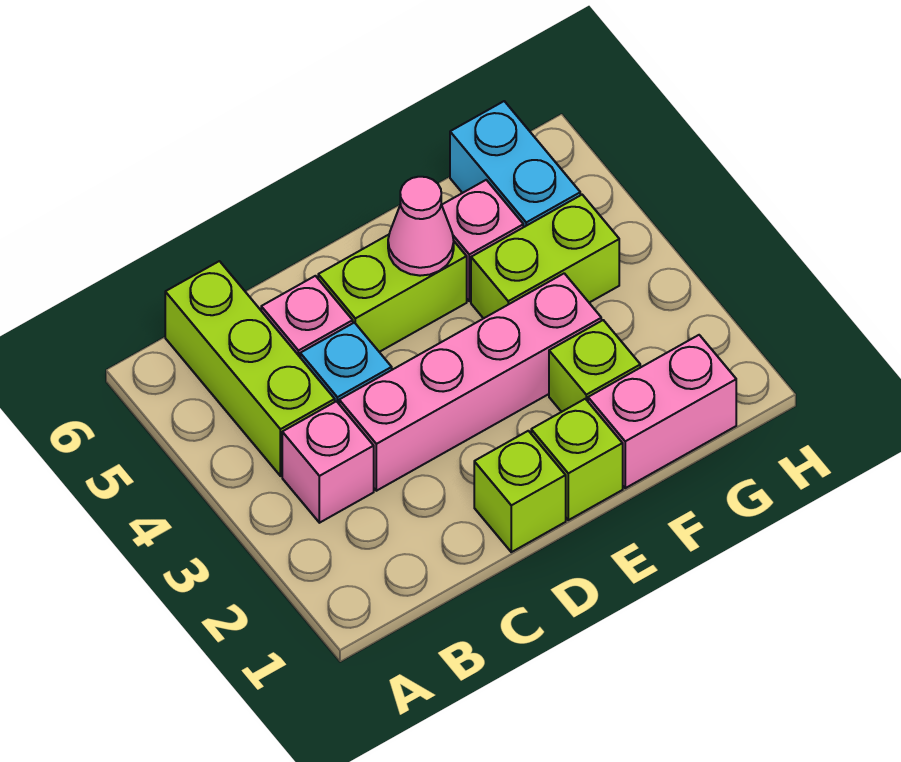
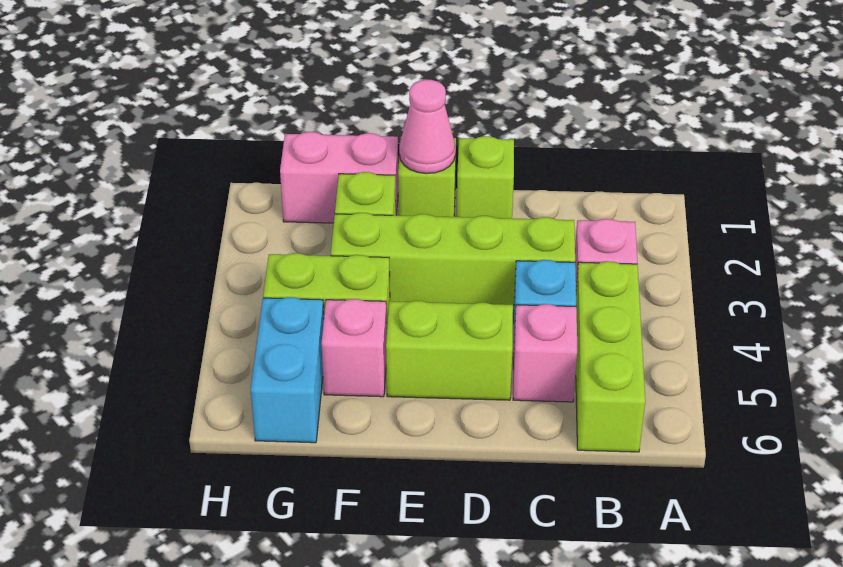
pink 1x4 brick [339,273,601,491] -> lime 1x4 brick [331,213,575,310]
pink 1x1 cone [388,177,454,276] -> pink 1x1 cone moved to [399,80,455,173]

